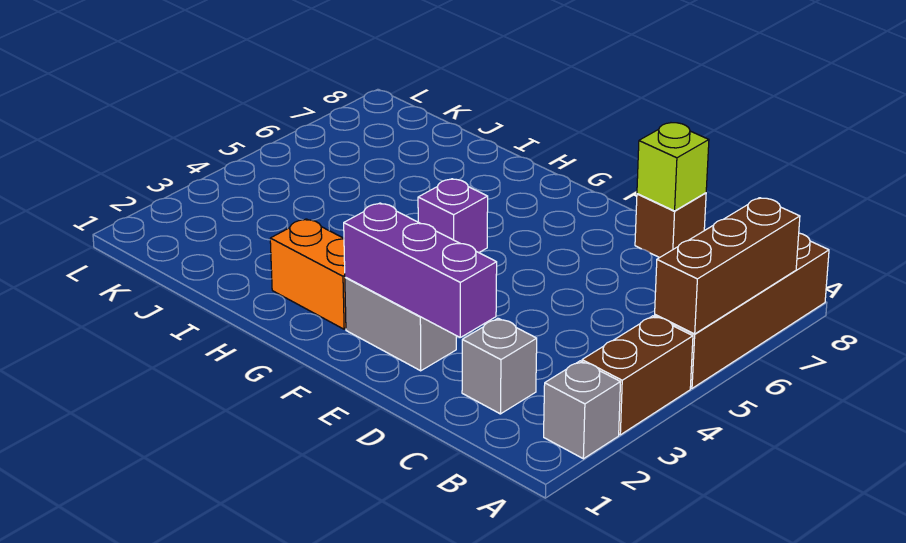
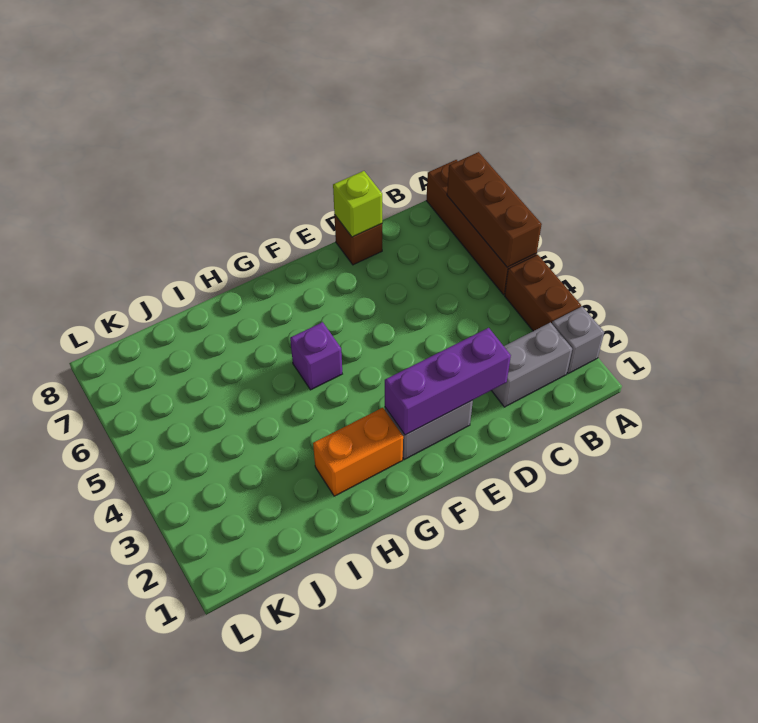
grey 1x1 brick [462,318,537,414] -> grey 1x2 brick [491,322,572,407]

